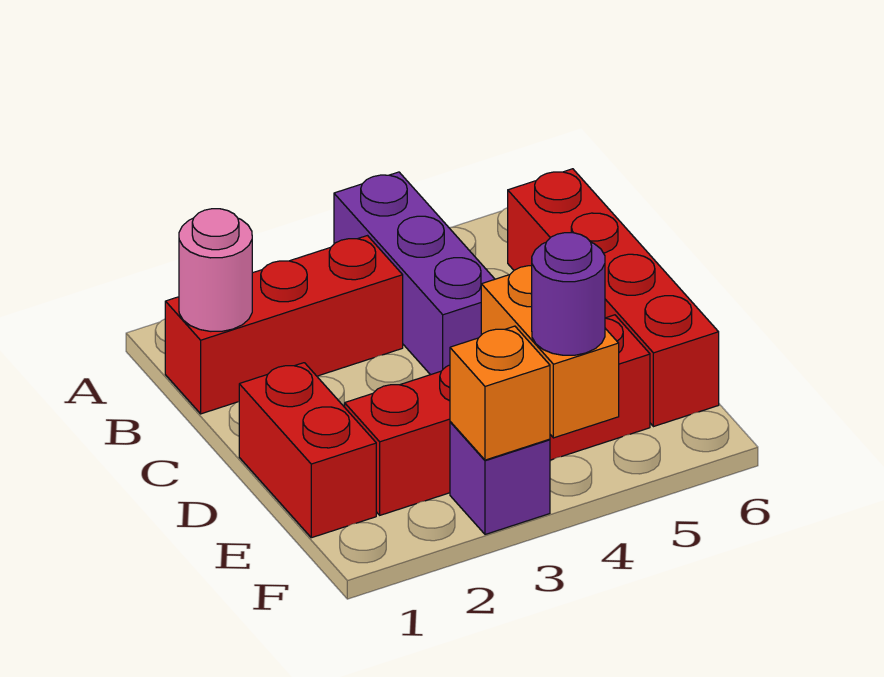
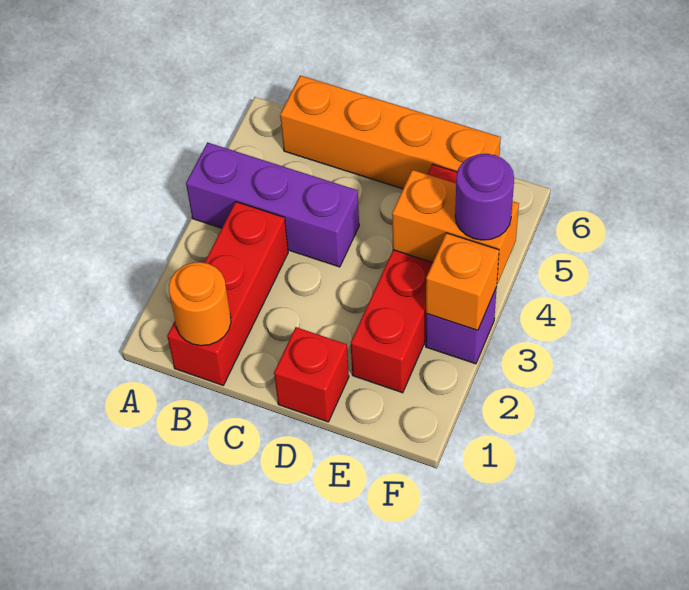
pink 1x1 round brick [179,209,252,331] -> orange 1x1 round brick [169,262,231,346]
red 1x4 brick [508,169,719,427] -> orange 1x4 brick [280,75,501,189]
red 1x2 brick [239,363,376,538] -> red 1x1 brick [274,327,349,422]

